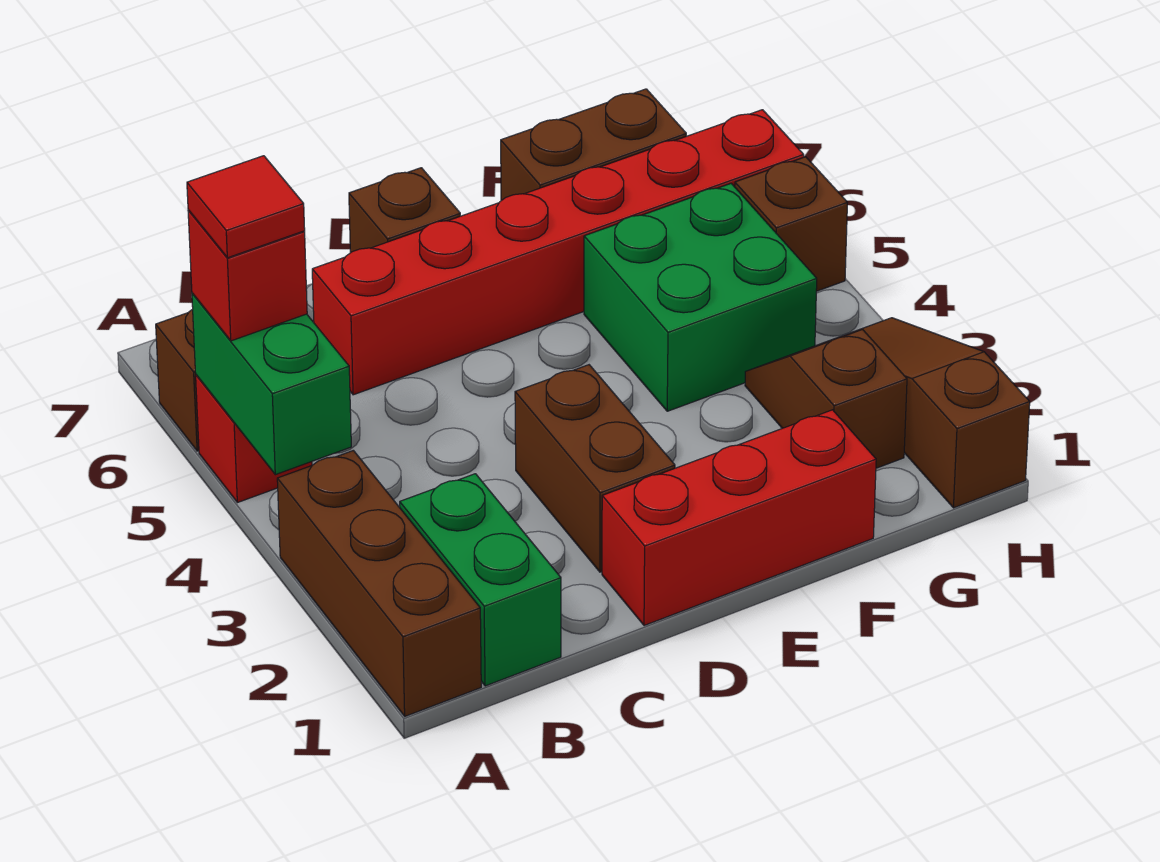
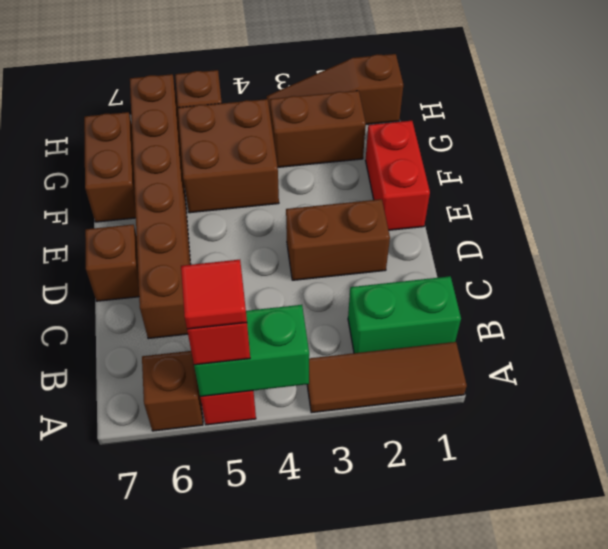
brown 1x3 brick [277,450,481,716] -> brown 1x3 tile [307,342,467,413]
red 1x6 brick [312,110,804,395] -> brown 1x6 brick [130,74,191,339]
red 1x3 brick [602,410,876,626] -> red 1x2 brick [366,121,430,230]
green 2x2 brick [584,184,817,411] -> brown 2x2 brick [178,99,279,213]
brown 1x2 slope [745,330,907,468] -> brown 1x2 brick [270,91,366,167]

